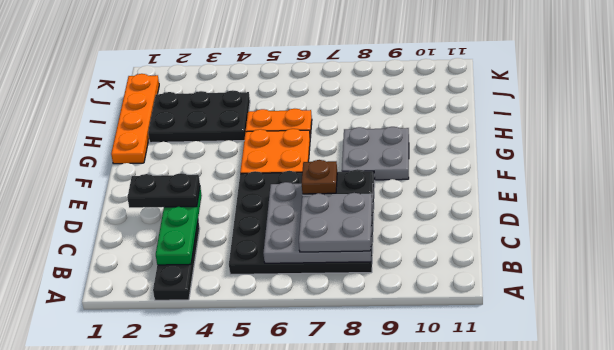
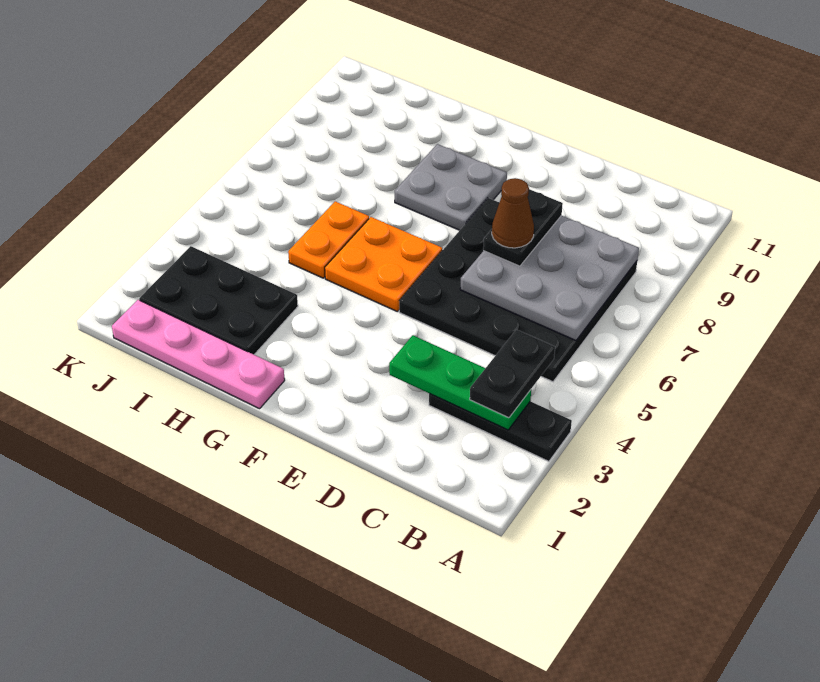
grey 2x2 plate [299,193,372,252] -> none
black 1x2 plate [127,173,200,208] -> black 1x2 plate moved to [470,330,555,418]
brown 1x1 plate [302,160,337,194] -> brown 1x1 cone [492,178,534,248]
orange 1x4 plate [111,74,159,164] -> pink 1x4 plate [112,300,285,409]
black 2x3 plate [148,90,250,143] -> black 2x3 plate turned to [139,246,298,354]

